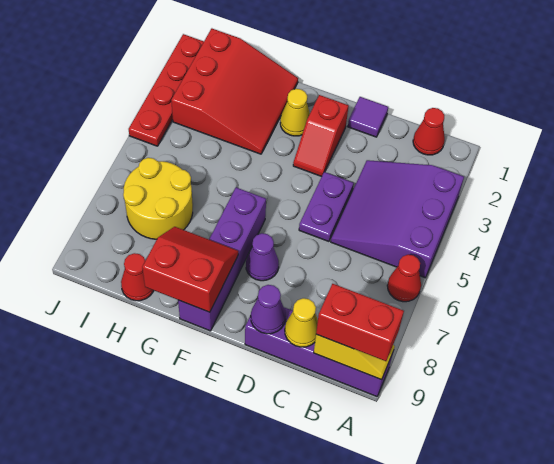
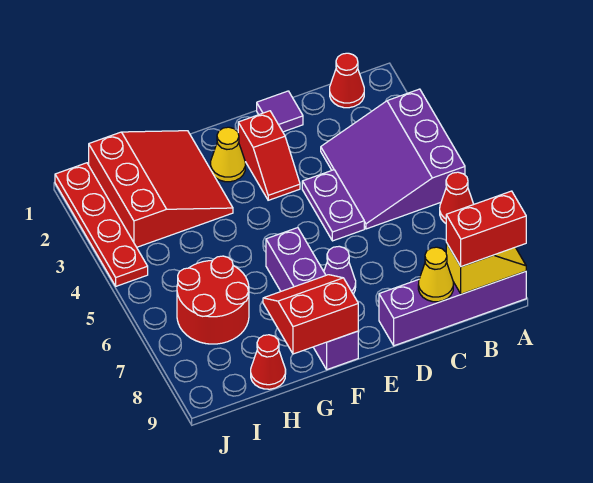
purple 1x1 cone [251,285,286,334] -> none
yellow 2x2 round brick [123,158,193,239] -> red 2x2 round brick [177,256,249,344]

